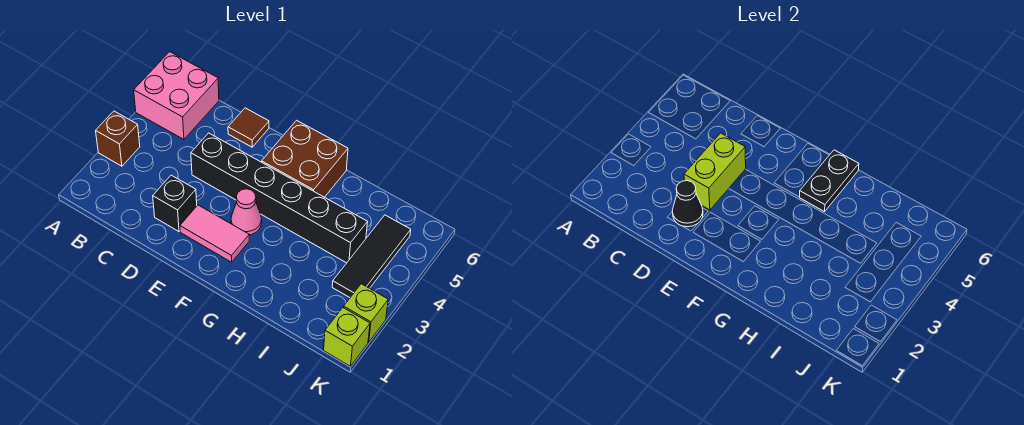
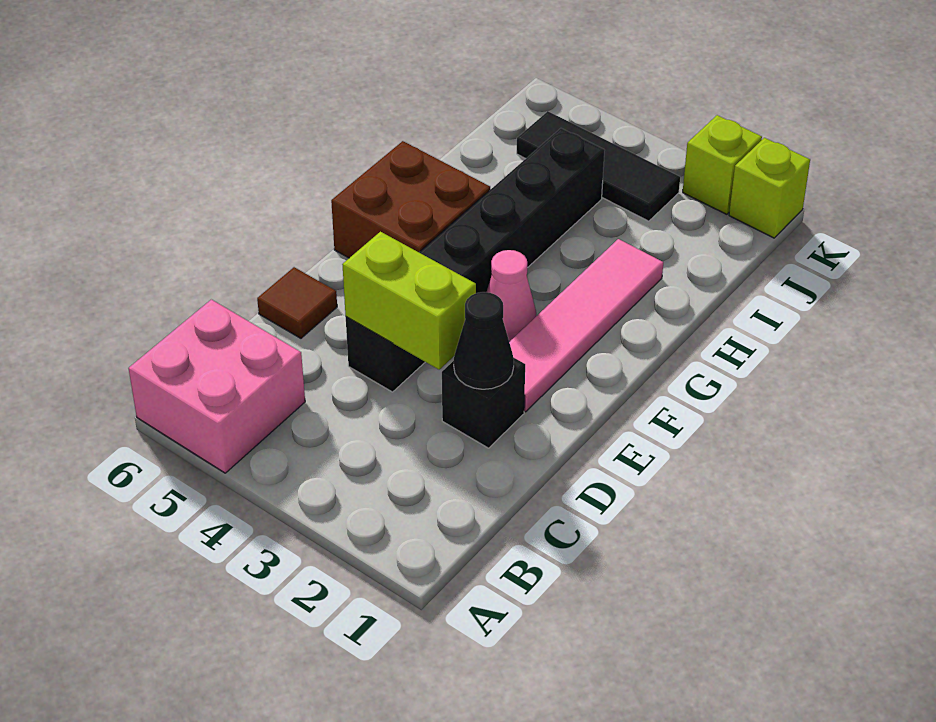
brown 1x1 brick [96,111,140,166] -> none
pink 1x2 tile [180,205,249,262] -> pink 1x4 tile [509,239,663,412]
black 1x2 plate [800,150,859,212] -> none

